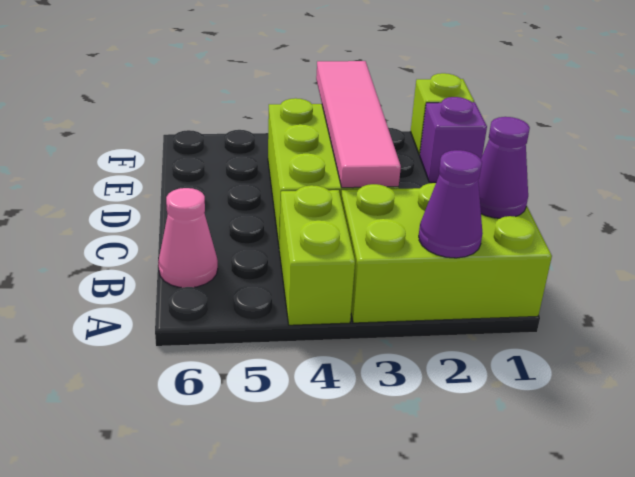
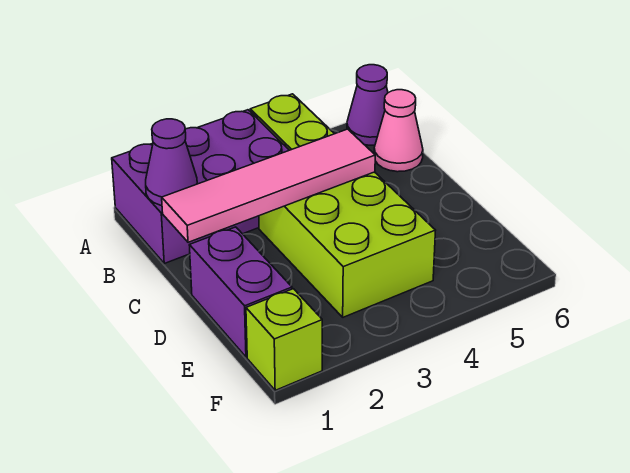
lime 2x3 brick [341,183,552,323] -> purple 2x3 brick [112,110,289,263]
purple 1x1 cone [419,150,483,258] -> purple 1x1 cone moved to [347,65,388,145]
pink 1x4 tile [316,61,401,188] -> pink 1x4 tile turned to [162,129,375,242]
purple 1x1 brick [420,97,487,182] -> purple 1x2 brick [189,227,292,357]

